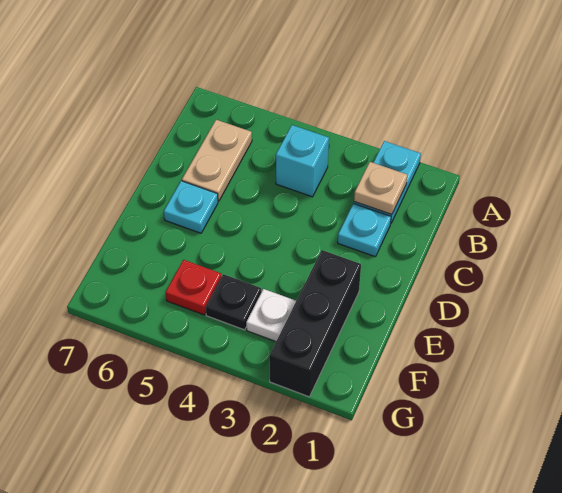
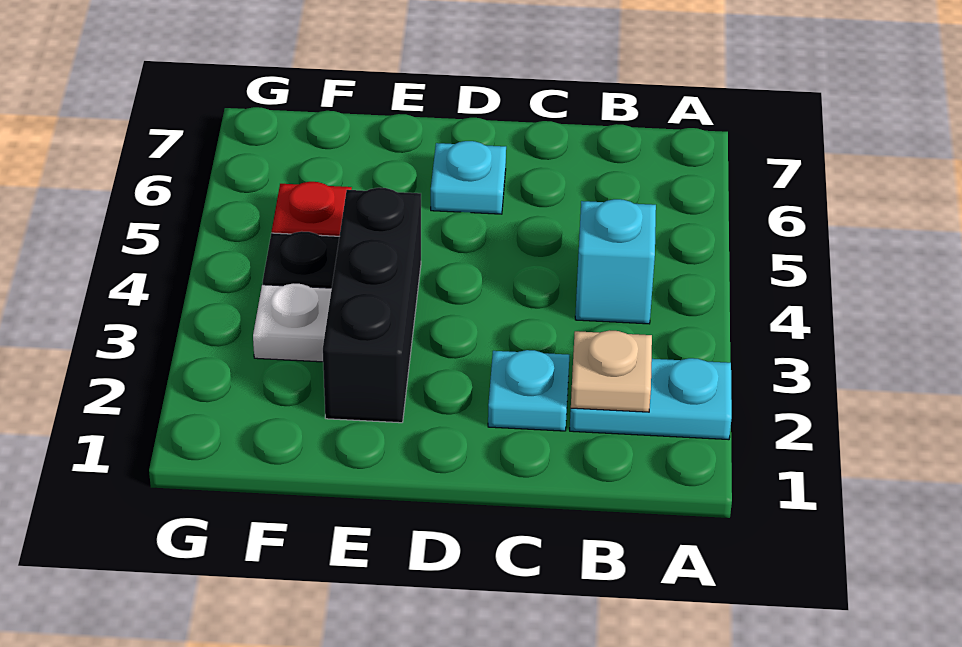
tan 1x2 plate [182,120,252,201] -> none
black 1x3 brick [269,250,361,397] -> black 1x3 brick turned to [323,188,421,423]

